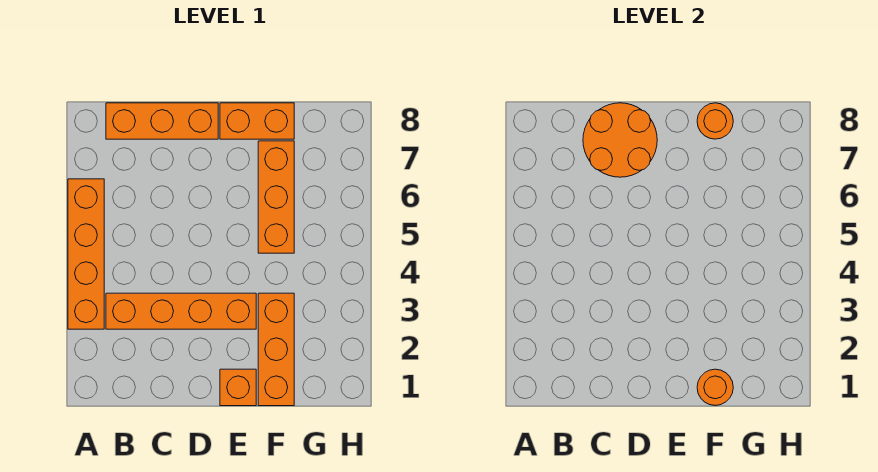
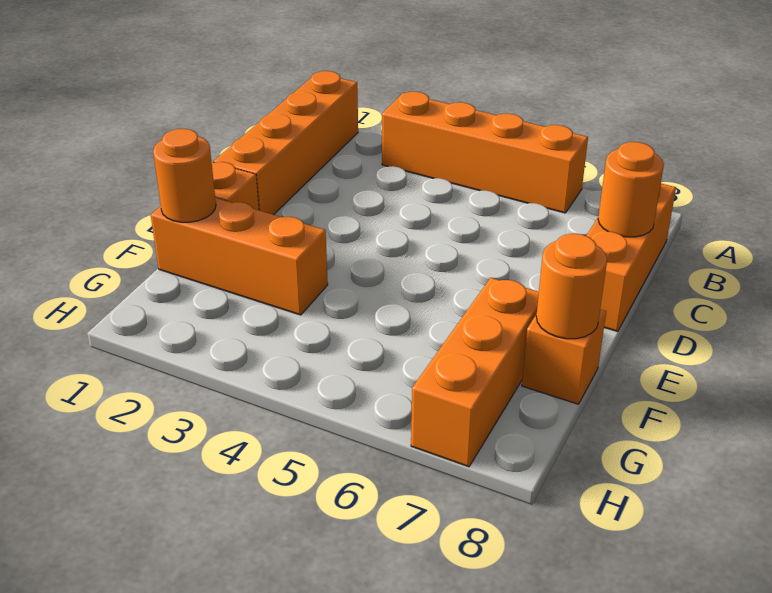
orange 1x4 brick [106,293,256,329] -> orange 1x4 brick moved to [214,71,358,215]
orange 2x2 round brick [583,103,657,177] -> orange 1x1 round brick [598,142,664,237]
orange 1x2 brick [220,103,294,139] -> orange 1x1 brick [522,309,606,404]
orange 1x3 brick [258,141,294,253] -> orange 1x3 brick turned to [411,278,539,467]

